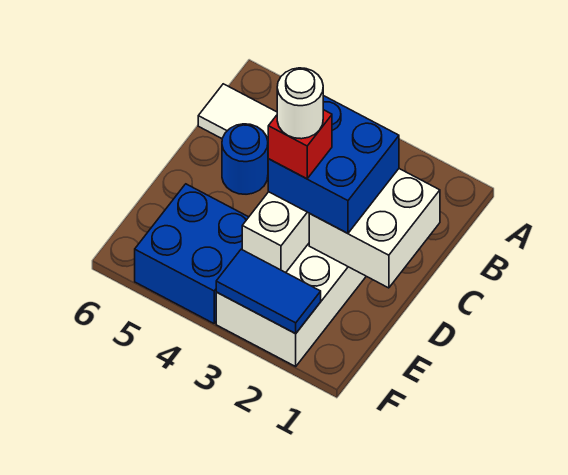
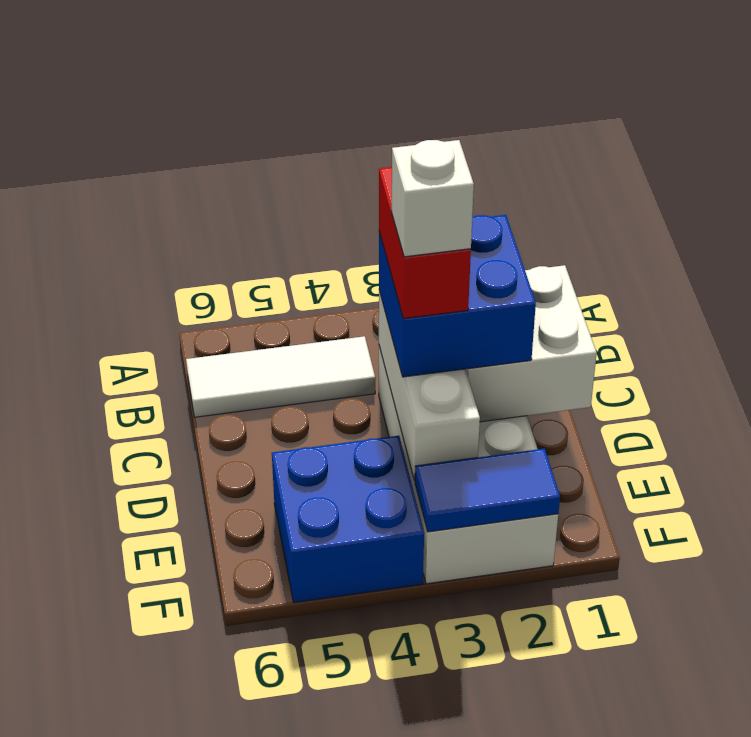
blue 1x1 round brick [222,124,268,194] -> none
red 1x1 brick [268,110,332,179] -> red 1x2 brick [379,167,471,319]
white 1x1 round brick [277,68,323,139] -> white 1x1 brick [392,140,474,257]

